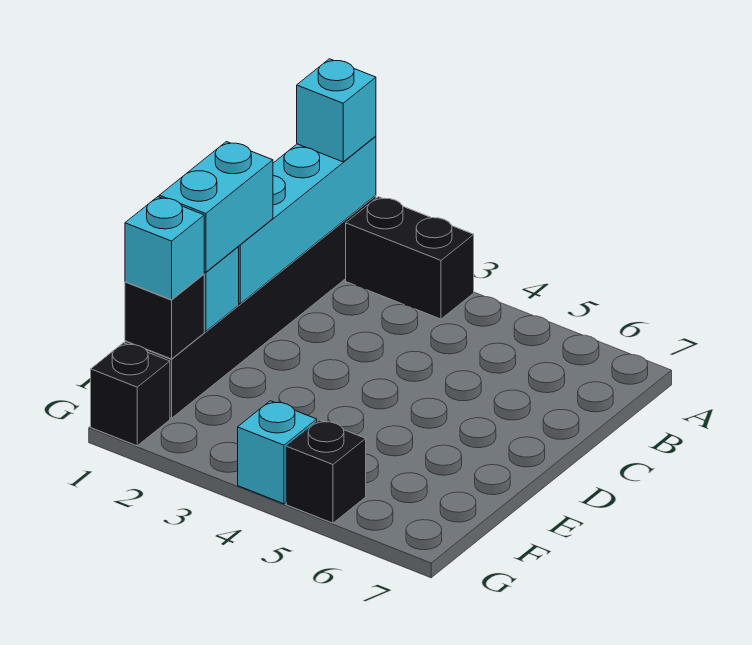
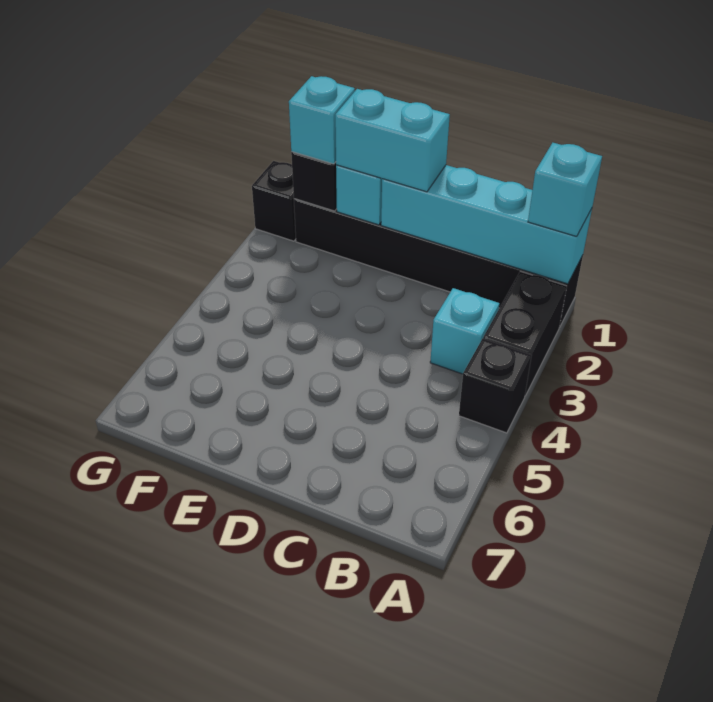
cyan 1x1 brick [238,401,317,504] -> cyan 1x1 brick moved to [430,288,499,374]
black 1x1 brick [286,420,366,523] -> black 1x1 brick moved to [459,339,532,433]

